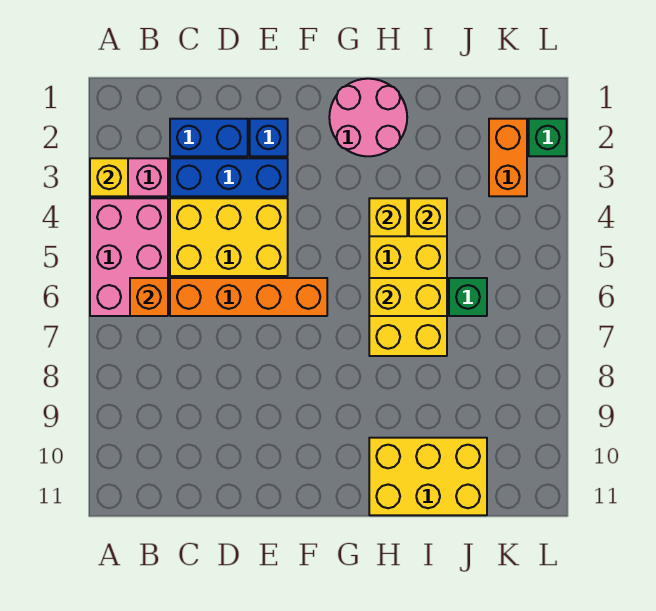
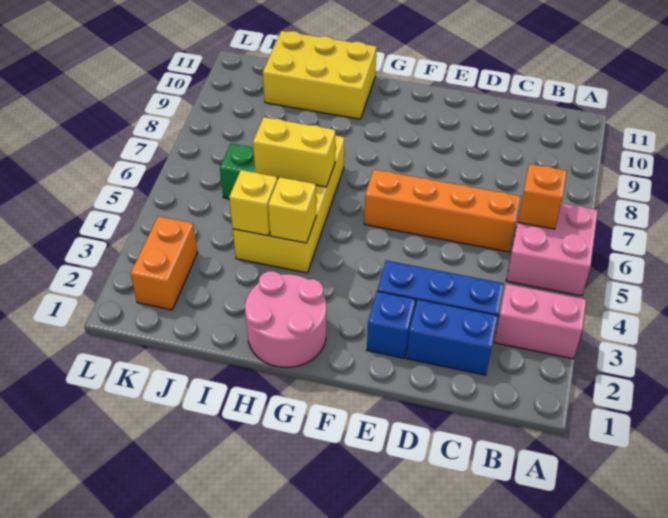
yellow 1x1 brick [90,158,128,196] -> none
pink 2x3 brick [90,198,168,316] -> pink 2x2 brick [506,203,598,296]
yellow 2x3 brick [170,198,288,276] -> none
green 1x1 brick [529,119,567,156] -> none

